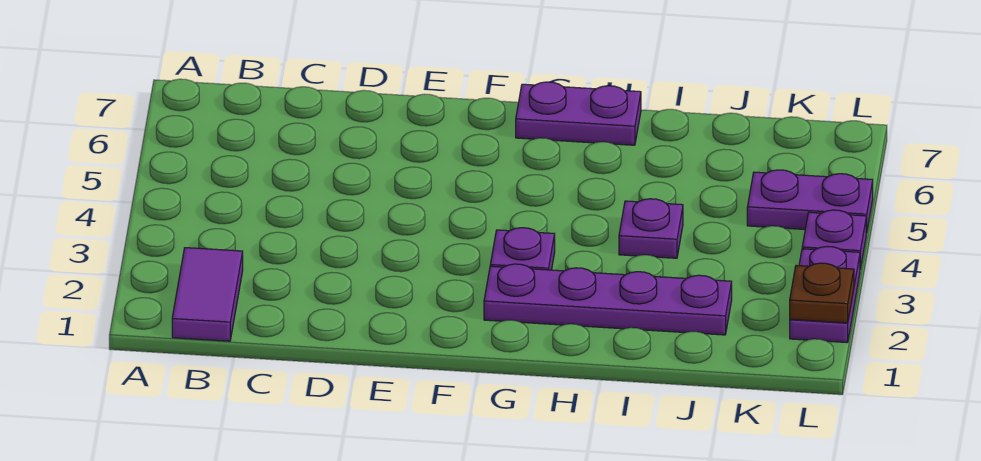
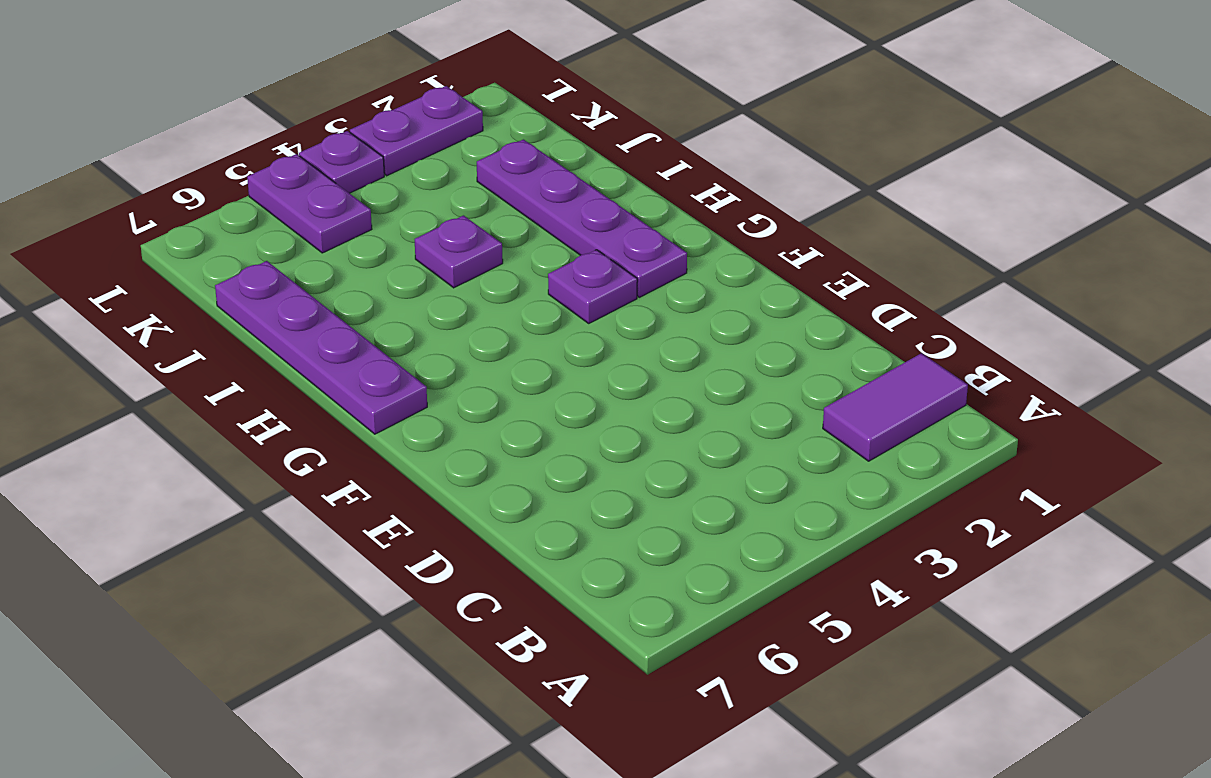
purple 1x2 plate [516,82,641,145] -> purple 1x4 plate [215,261,427,434]
brown 1x1 plate [790,263,854,323] -> none

